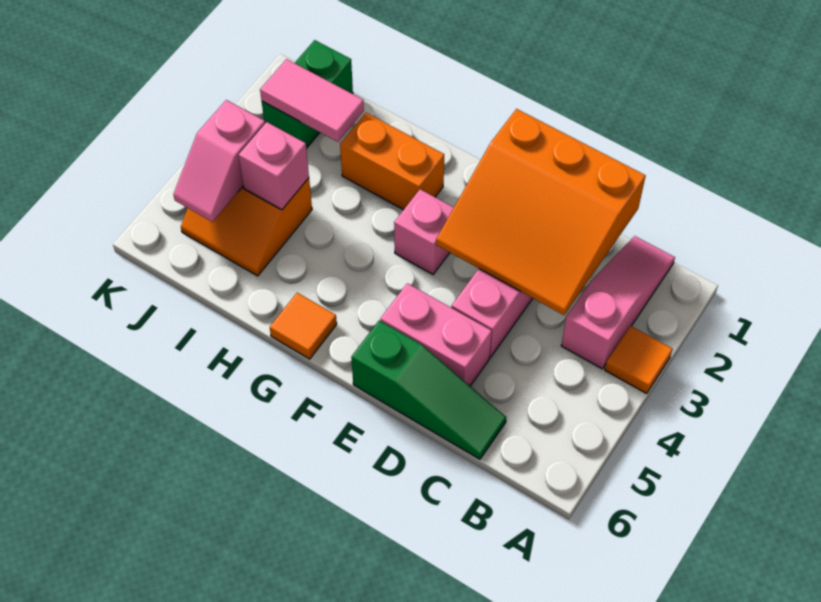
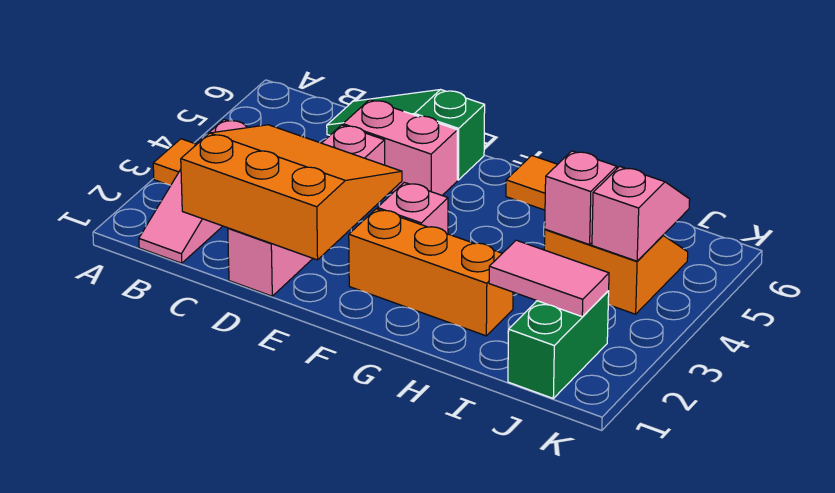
orange 1x2 brick [340,113,444,210] -> orange 1x3 brick [349,209,513,336]

